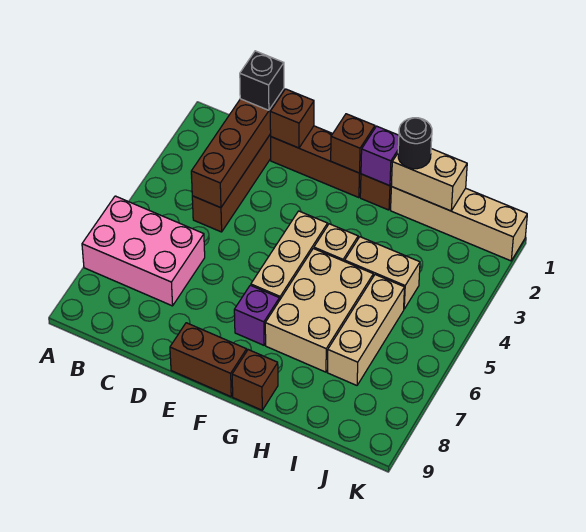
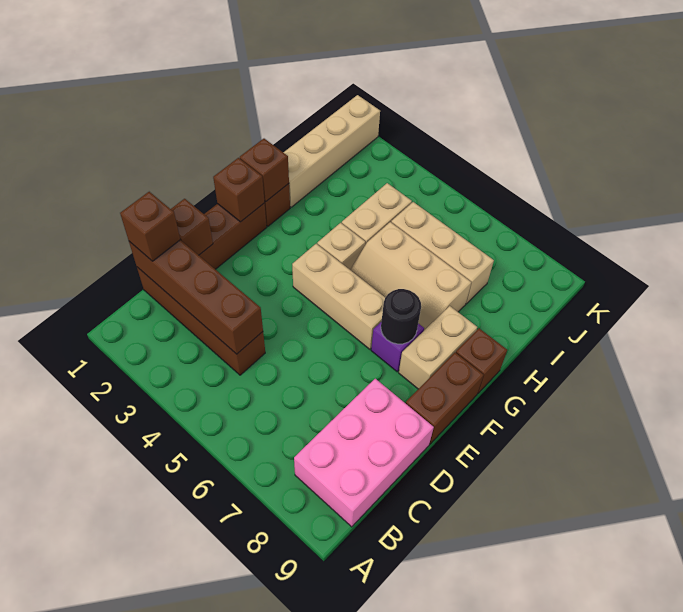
pink 2x3 brick [82,196,205,306] -> pink 2x3 brick moved to [294,379,434,527]
black 1x1 brick [240,51,284,110] -> brown 1x1 brick [120,192,180,261]
purple 1x1 brick [361,126,399,186] -> brown 1x1 brick [240,139,289,202]
tan 2x3 brick [265,248,373,372] -> tan 2x3 slope [350,222,471,330]
tan 1x2 brick [391,149,467,211] -> tan 1x2 brick moved to [399,306,477,389]
black 1x1 round brick [398,118,432,169] -> black 1x1 round brick moved to [381,289,421,344]

